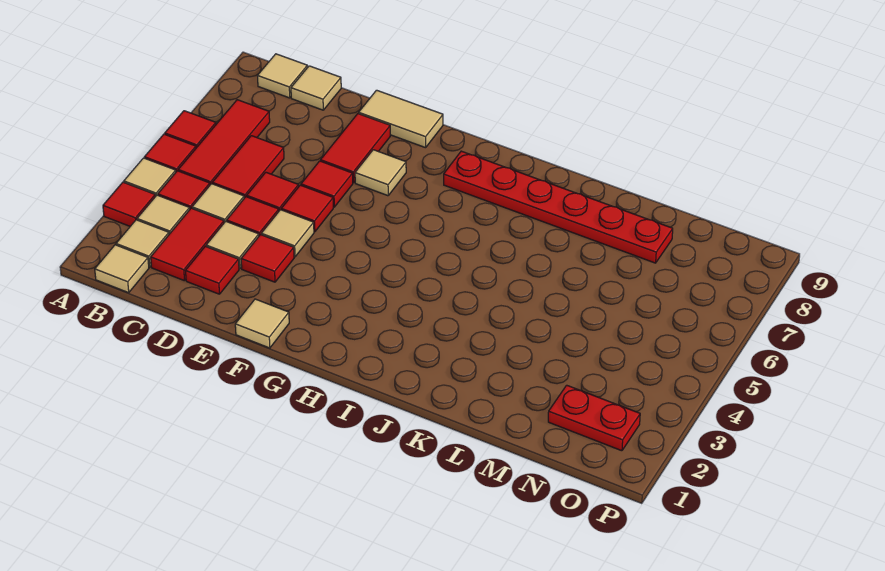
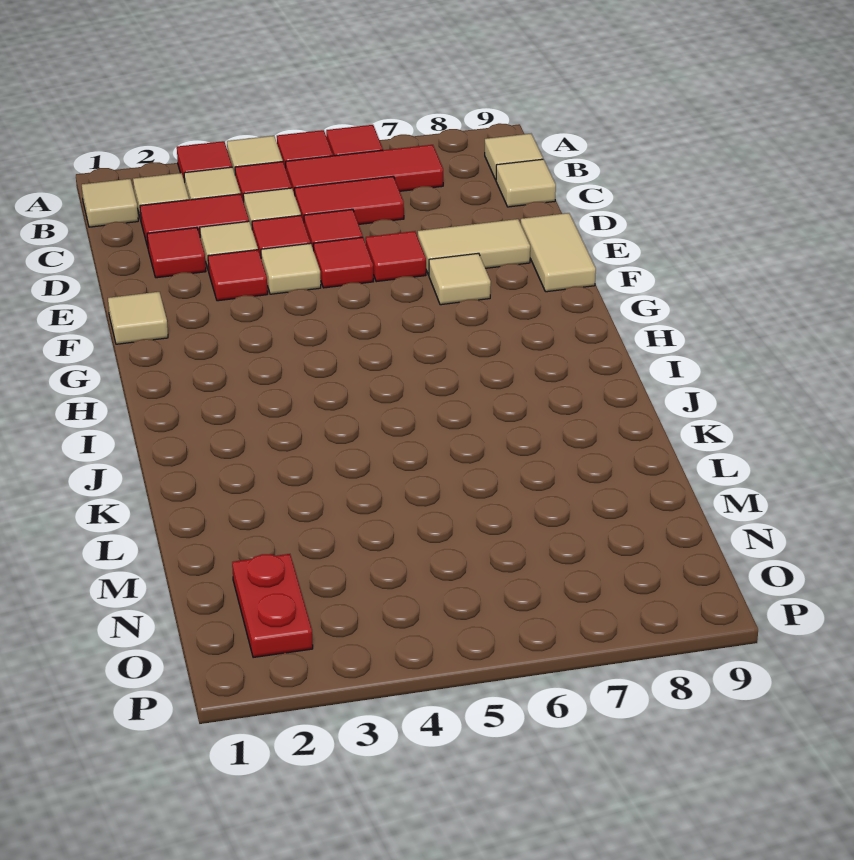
red 1x2 tile [321,114,390,183] -> tan 1x2 tile [418,219,530,275]
red 1x6 plate [444,151,673,263] -> none

